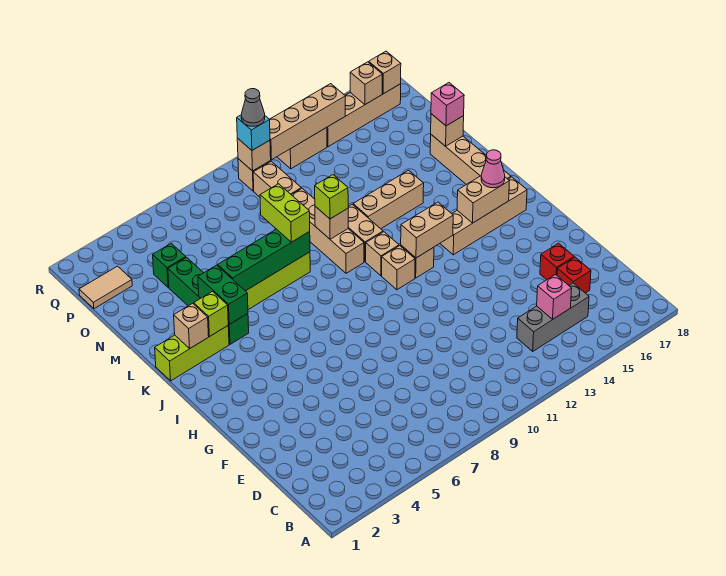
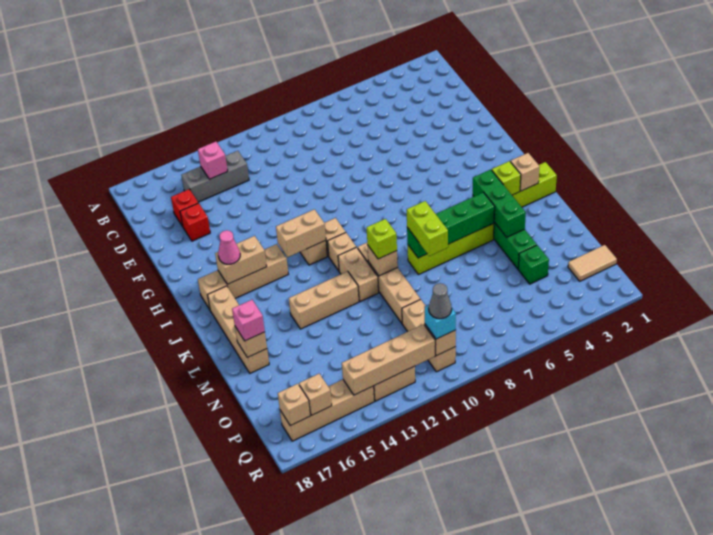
green 1x2 brick [198,265,248,324] -> green 1x3 brick [473,170,526,237]

